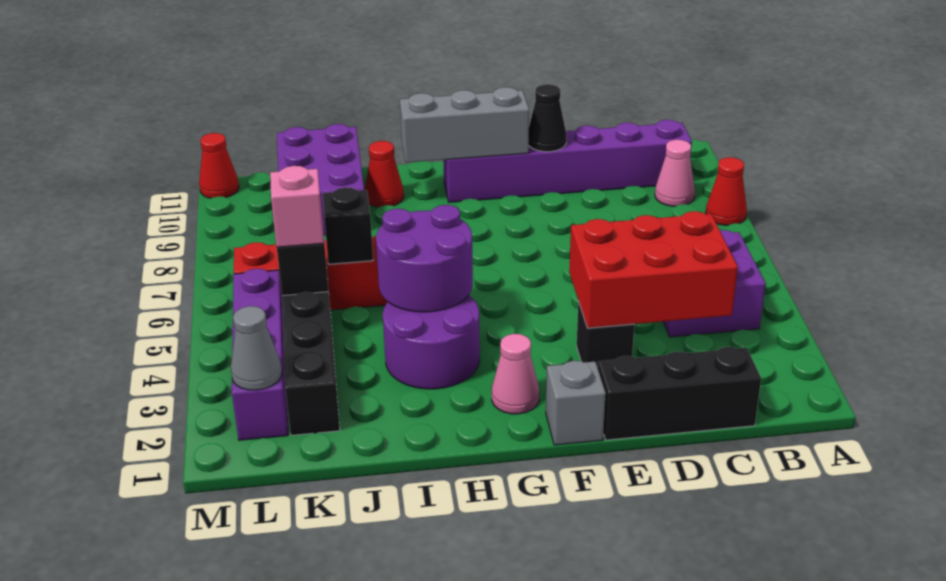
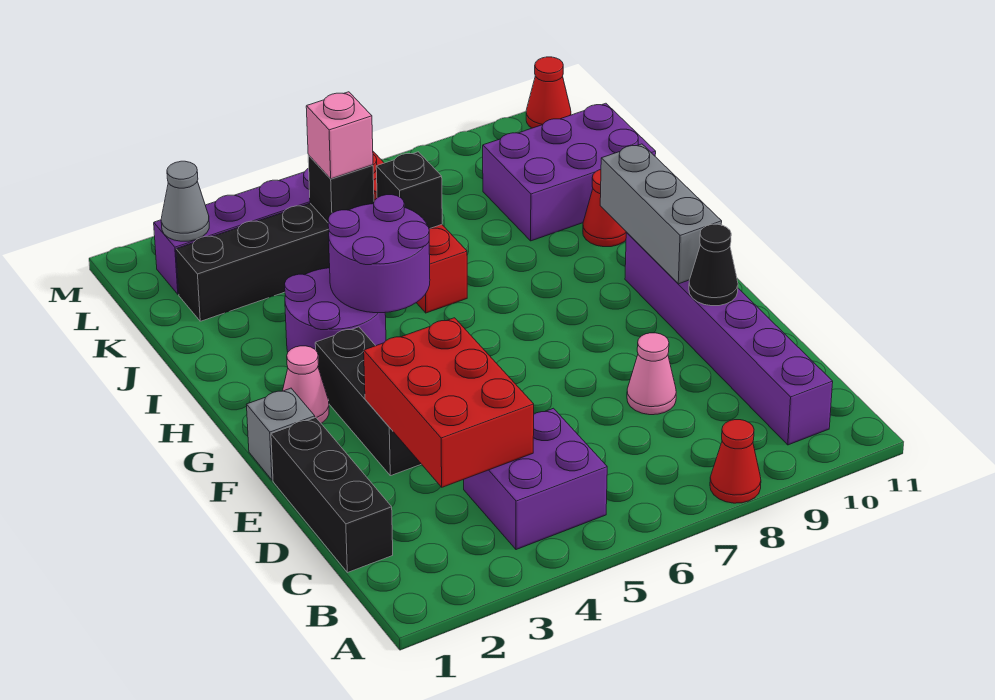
pink 1x1 cone [655,140,695,206] -> pink 1x1 cone moved to [627,333,676,415]
black 1x1 brick [577,301,634,367] -> black 1x3 brick [315,327,421,476]

